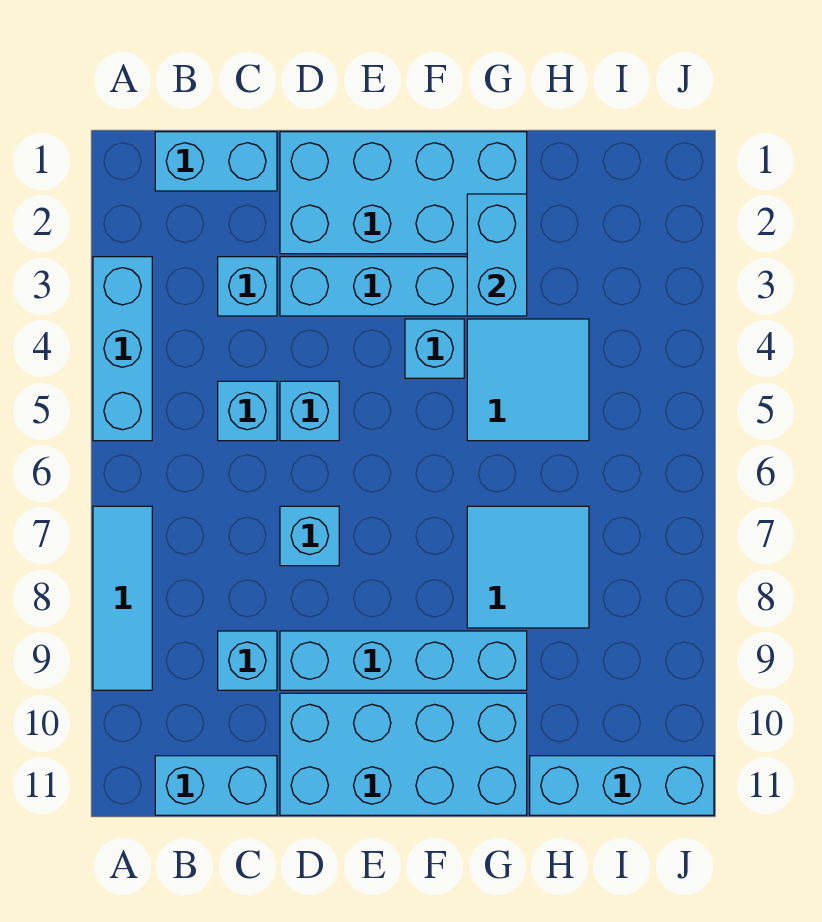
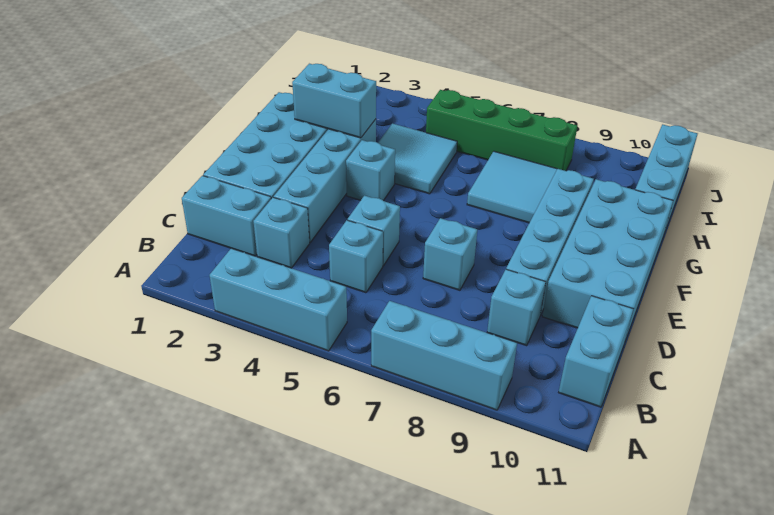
cyan 1x3 tile [93,506,152,690] -> cyan 1x3 brick [371,301,517,410]
cyan 1x2 brick [155,132,277,191] -> cyan 1x2 brick turned to [182,176,271,256]
none -> green 1x4 brick [426,90,577,171]

